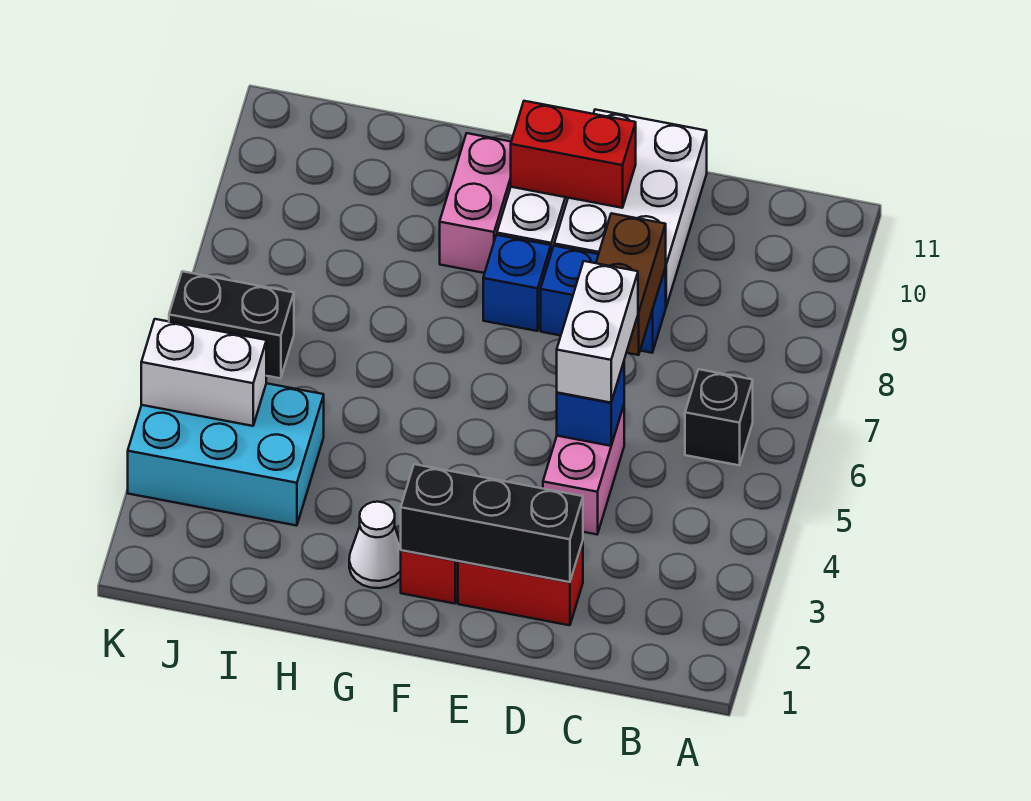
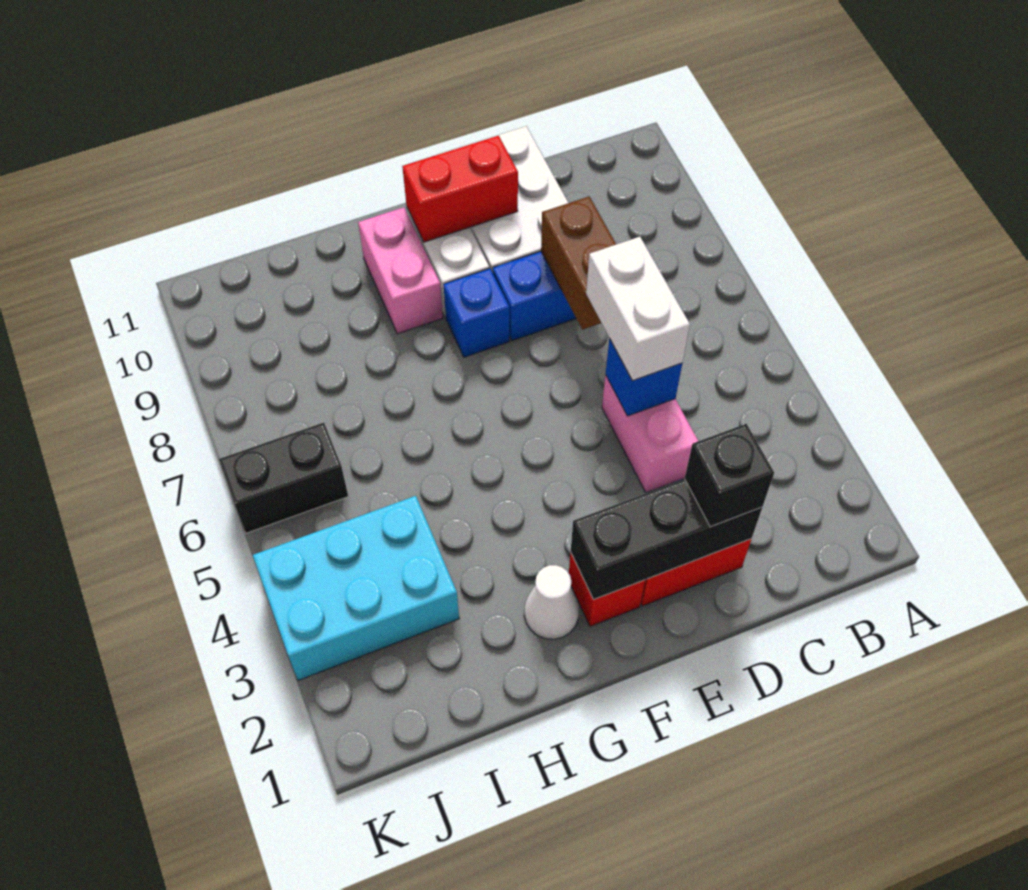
black 1x1 brick [685,369,753,465] -> black 1x1 brick moved to [685,424,774,527]
white 1x2 brick [141,319,266,426] -> none

